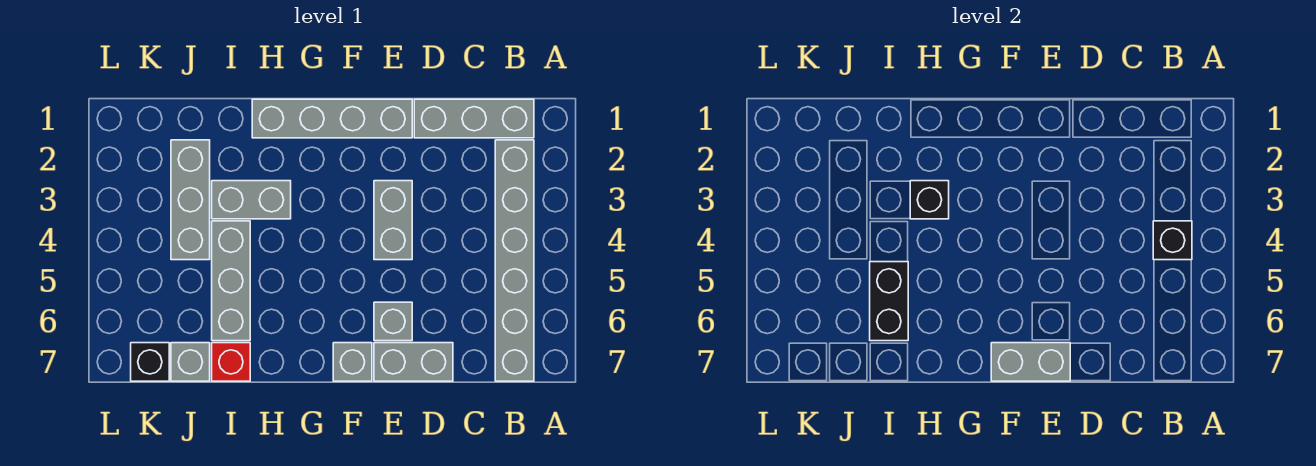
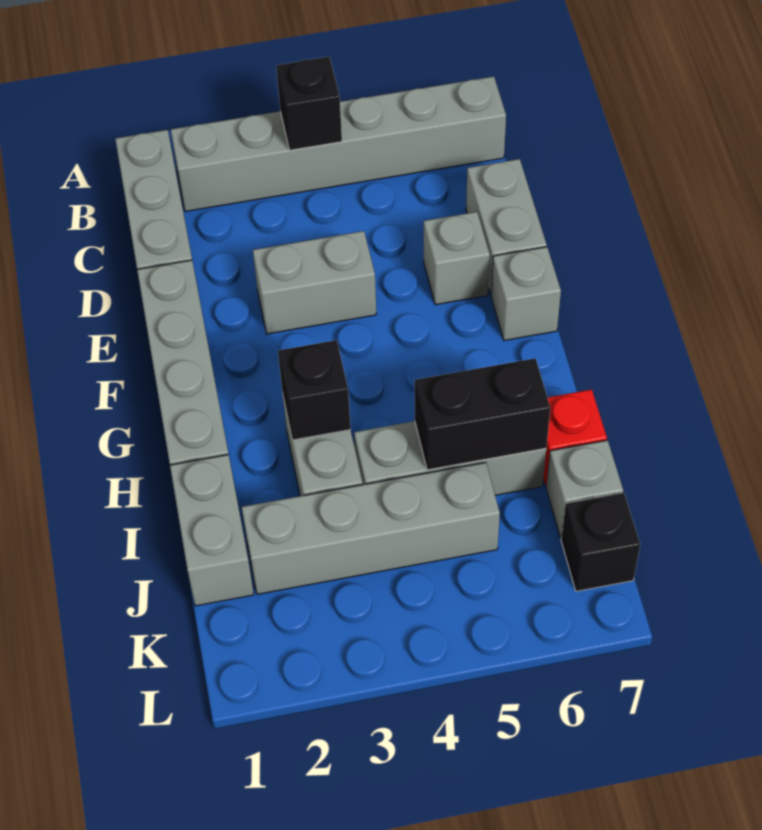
grey 1x2 brick [991,343,1070,381] -> grey 1x2 brick moved to [170,455,254,606]
grey 1x3 brick [171,140,210,260] -> grey 1x4 brick [242,462,500,594]

